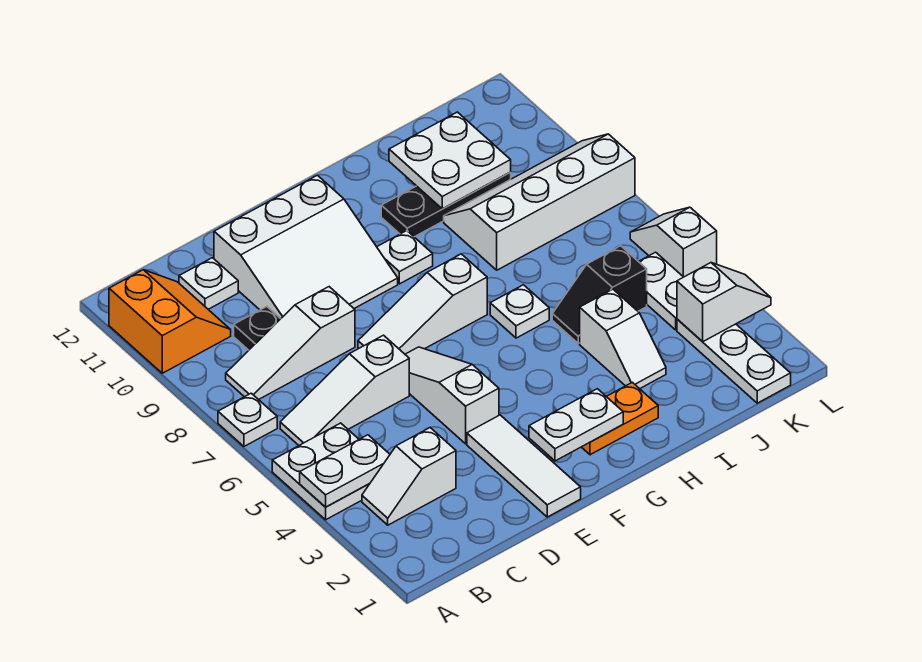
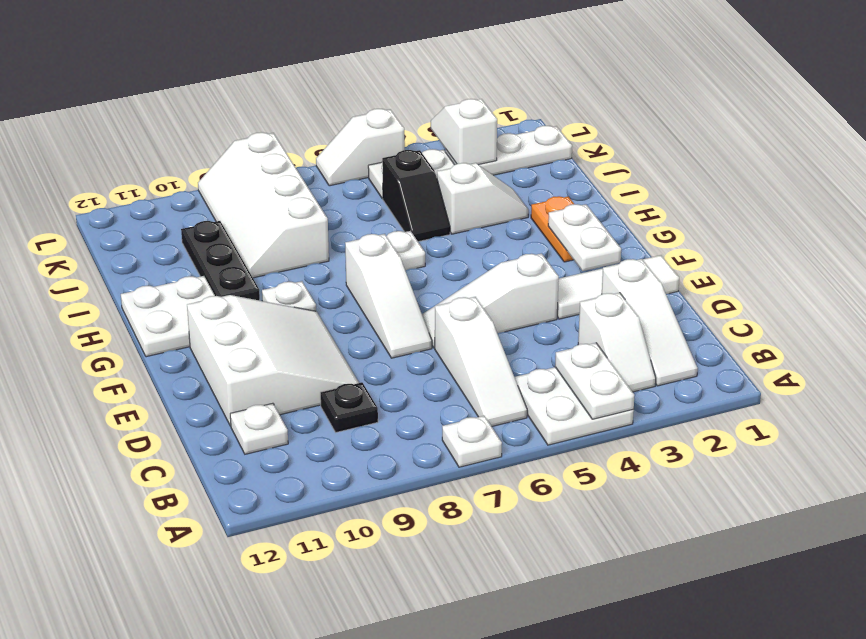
orange 2x2 slope [109,270,231,373] -> none
white 1x3 slope [226,287,355,400] -> white 1x3 slope moved to [602,259,698,386]
white 2x2 plate [389,112,511,209] -> white 2x2 plate moved to [121,276,215,357]

